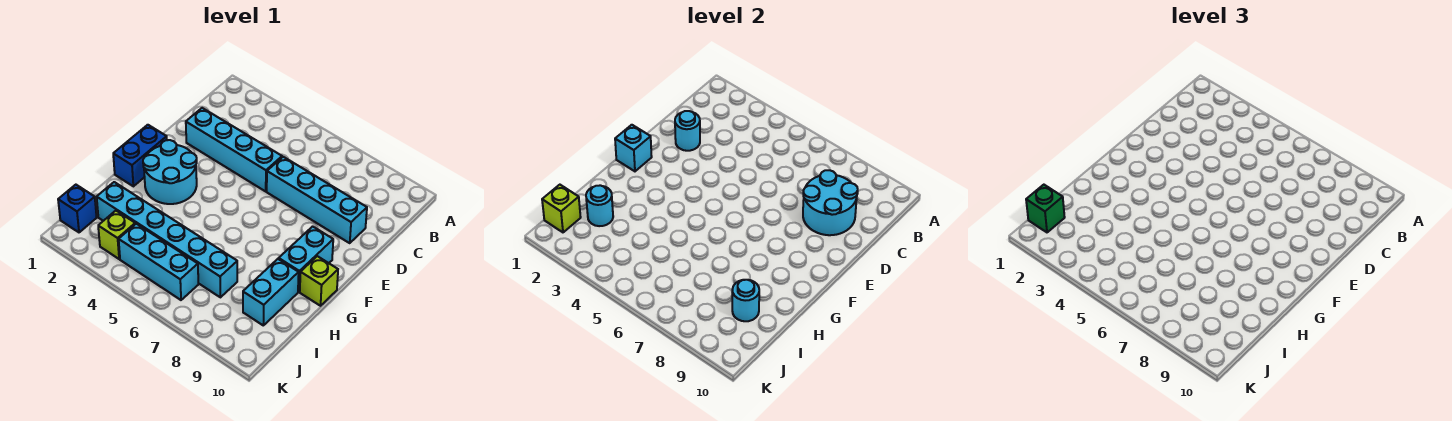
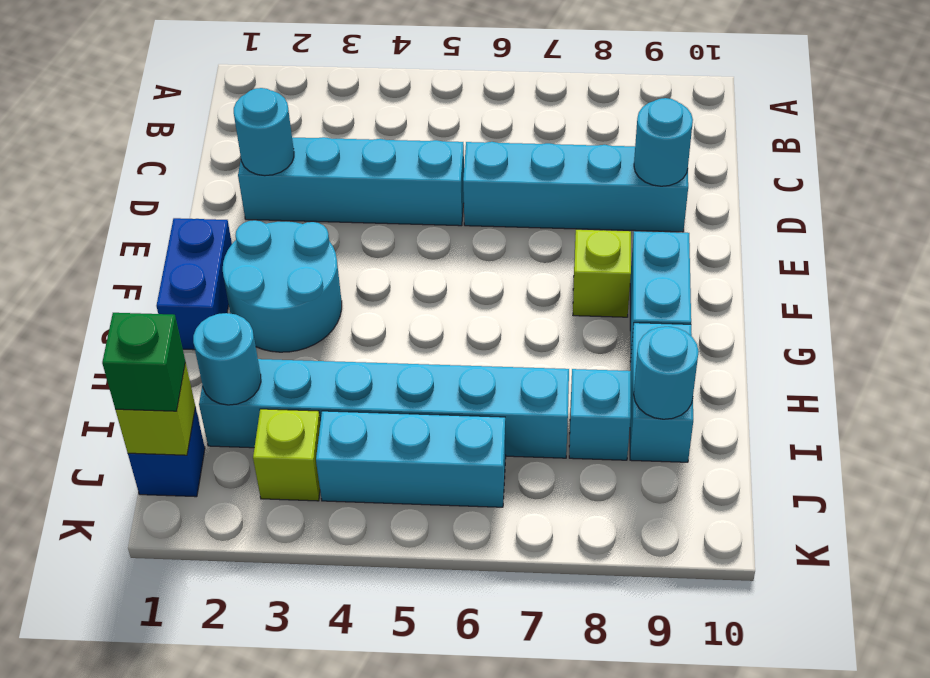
cyan 2x2 round brick [803,170,858,235] -> cyan 1x1 round brick [634,98,693,186]
cyan 1x1 brick [615,125,652,171] -> cyan 1x1 brick moved to [569,369,631,460]
lime 1x1 brick [300,256,338,306] -> lime 1x1 brick moved to [573,230,631,317]

